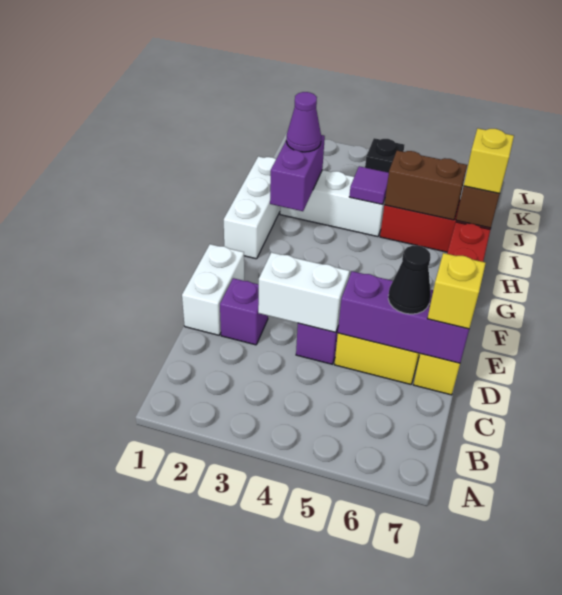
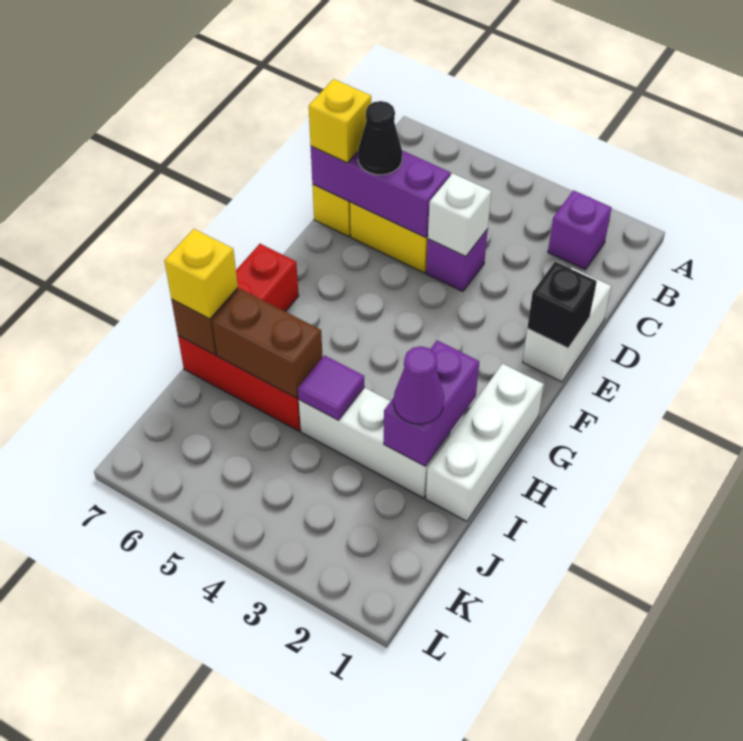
purple 1x1 brick [220,278,268,345] -> purple 1x1 brick moved to [548,190,612,270]
white 1x2 brick [258,252,350,332] -> white 1x1 brick [428,173,491,257]
black 1x1 brick [365,138,404,173] -> black 1x1 brick moved to [527,262,597,348]

